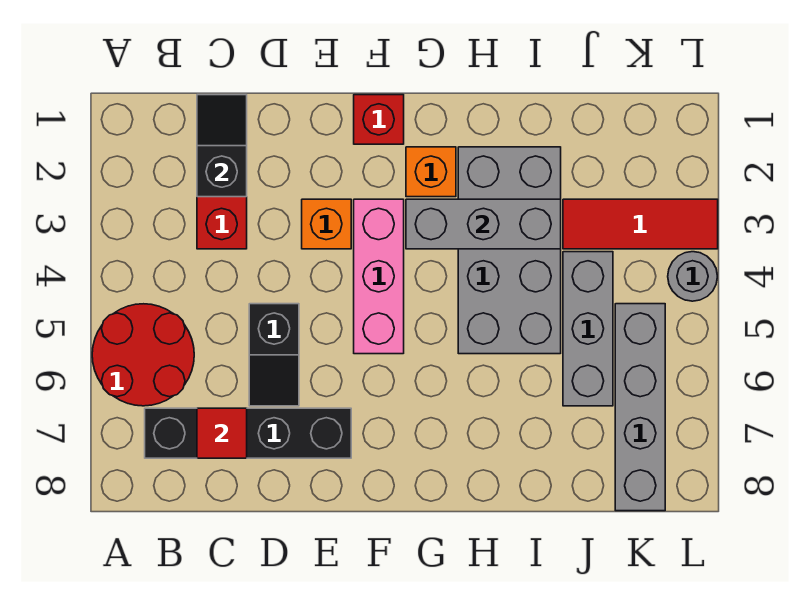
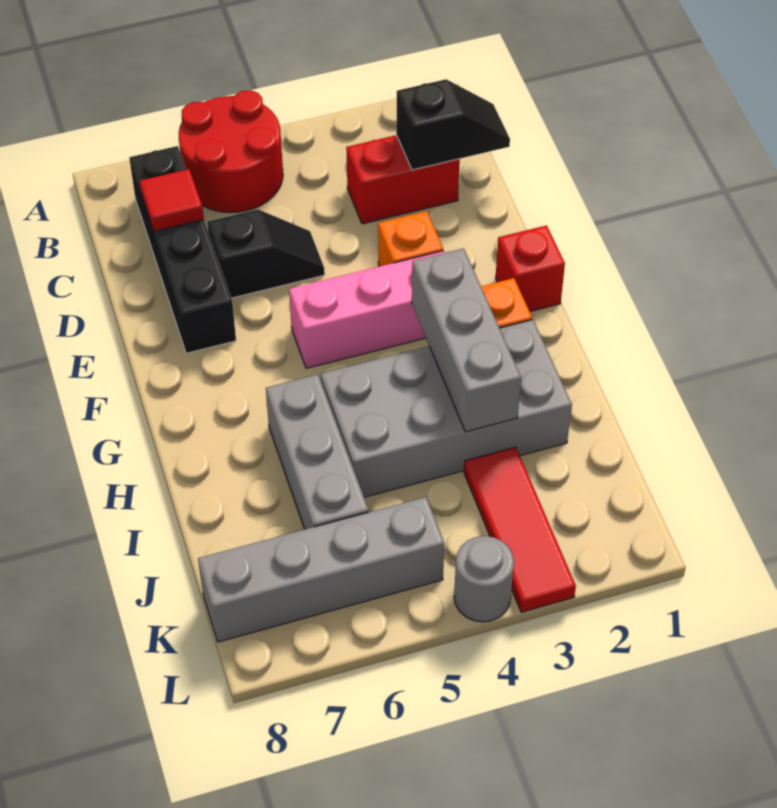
black 1x2 slope [249,304,299,406] -> black 1x2 slope turned to [207,209,325,298]
grey 1x3 brick [563,252,613,406] -> grey 1x3 brick turned to [266,375,369,529]

